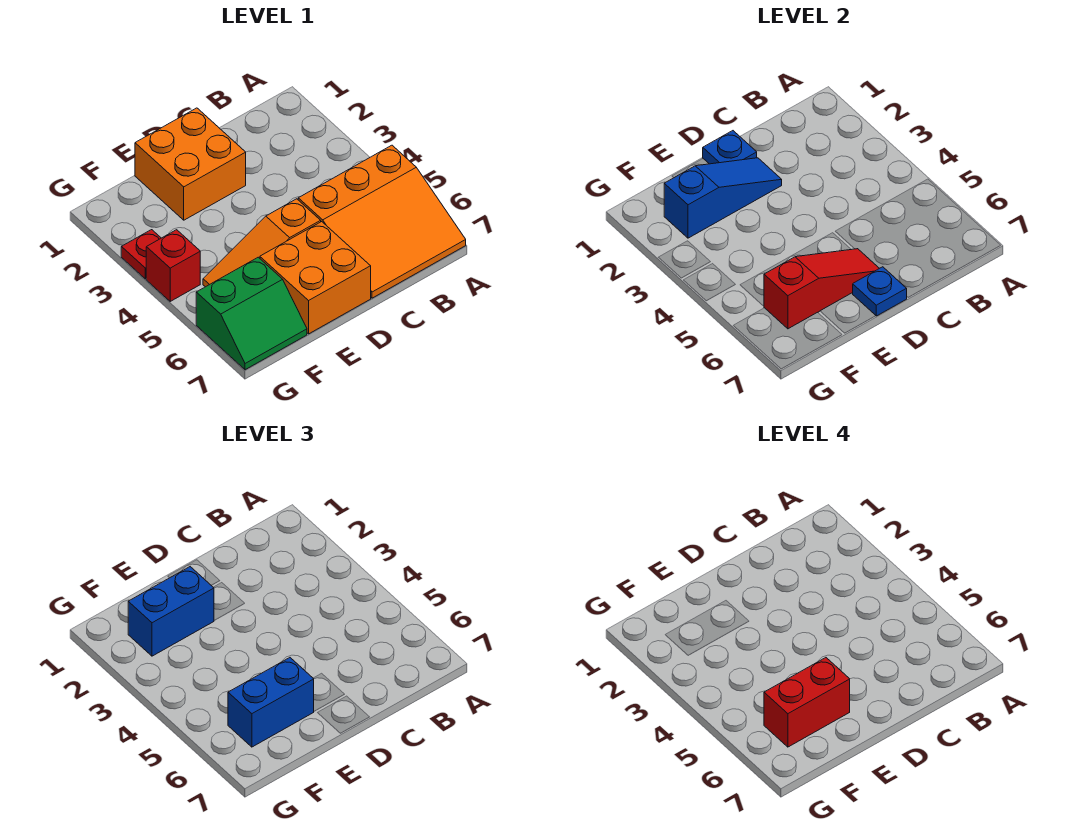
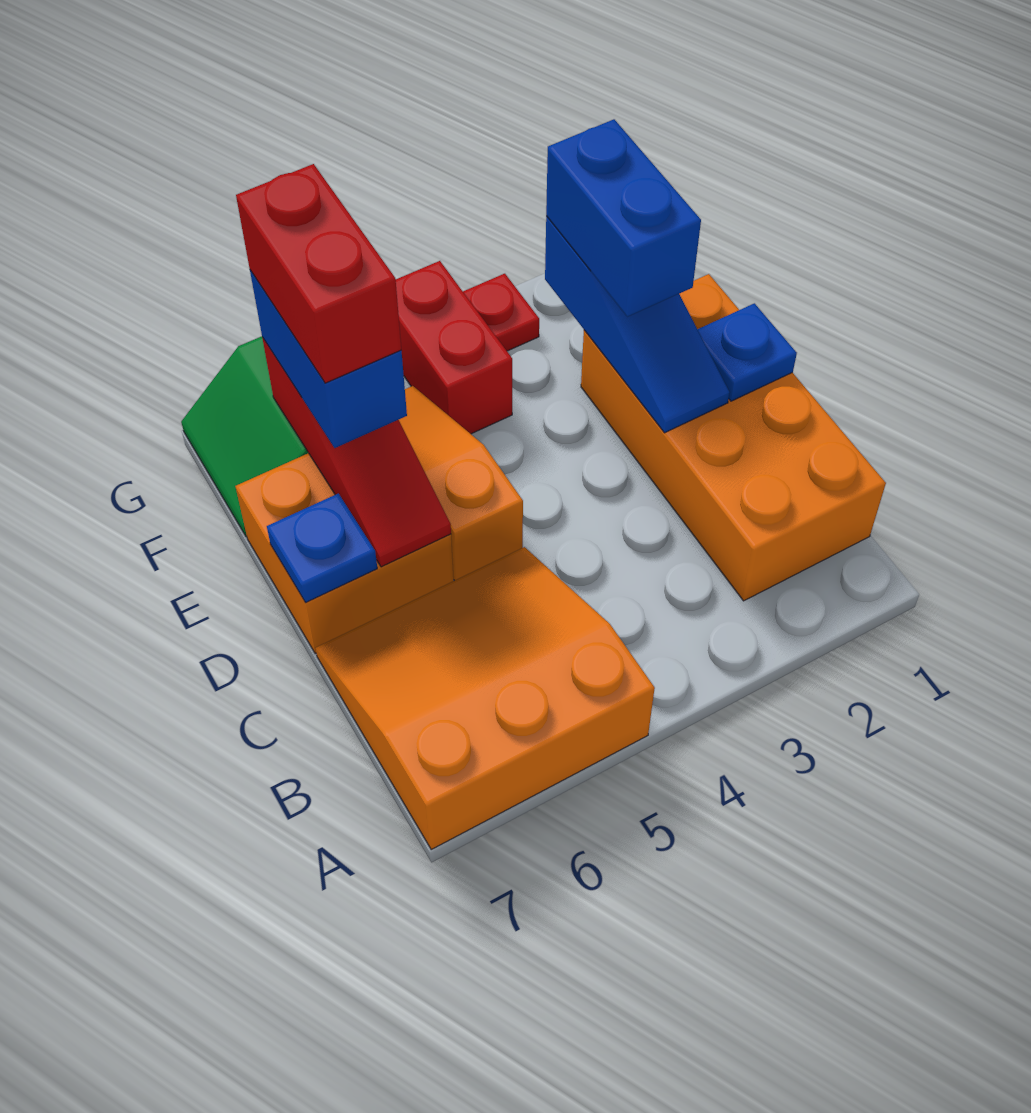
orange 3x3 slope [298,145,466,298] -> orange 3x3 slope turned to [315,547,655,849]
orange 2x2 brick [135,108,246,220] -> orange 2x4 brick [581,274,886,601]
red 1x1 brick [146,230,200,301] -> red 1x2 brick [396,261,512,434]

